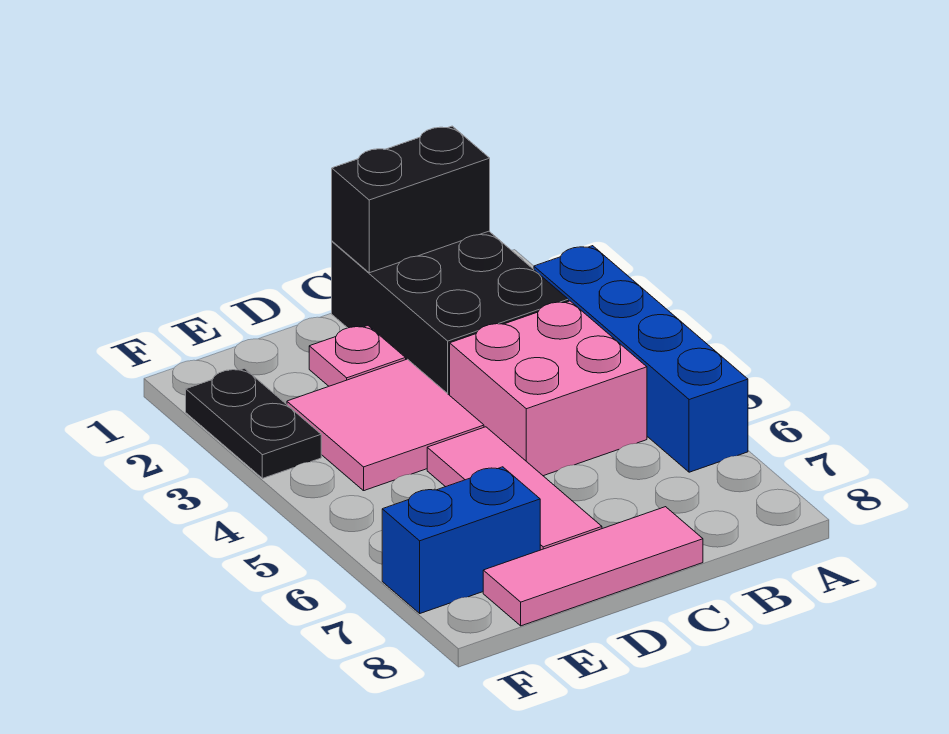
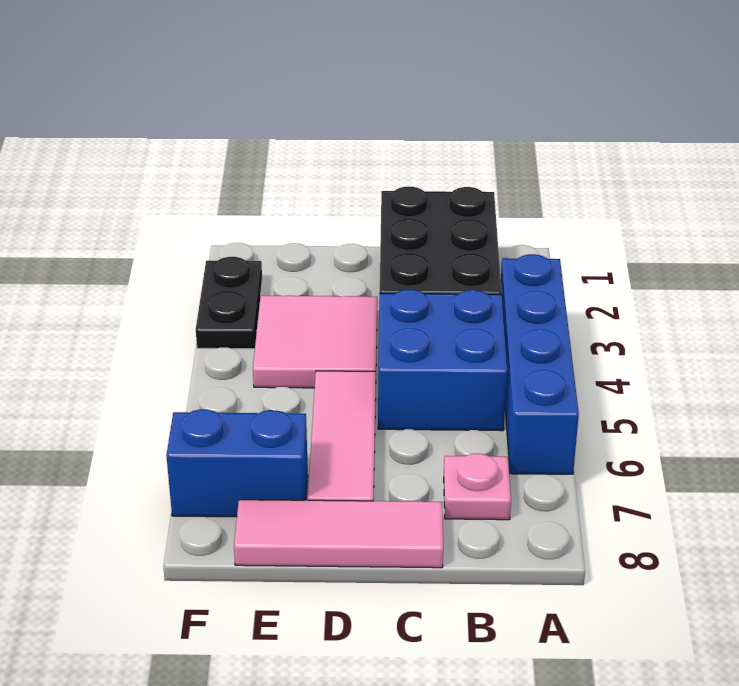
black 1x2 brick [332,126,490,273] -> none
pink 2x2 brick [450,301,647,476] -> blue 2x2 brick [378,290,507,431]
pink 1x1 plate [309,326,406,386] -> pink 1x1 plate moved to [444,454,511,520]

